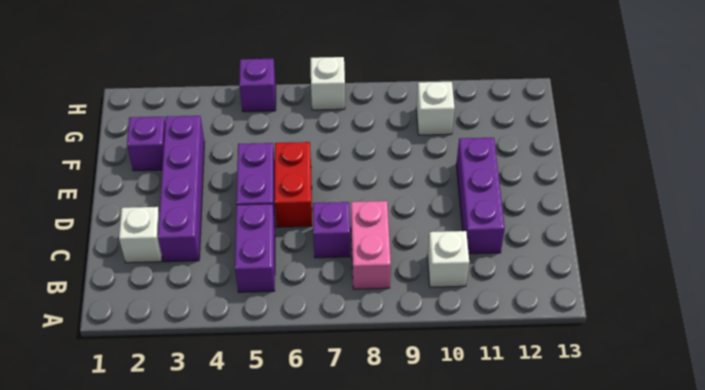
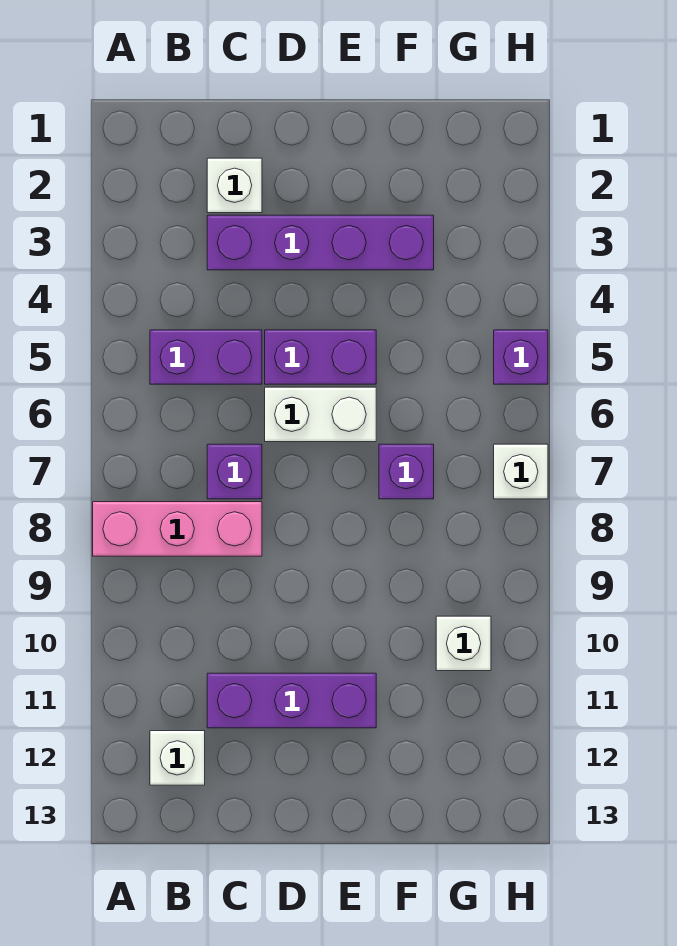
pink 1x2 brick [351,201,391,289] -> pink 1x3 brick [93,502,262,556]
white 1x1 brick [427,231,469,287] -> white 1x1 brick moved to [150,731,205,785]
red 1x2 brick [275,142,312,227] -> white 1x2 brick [265,387,376,442]
purple 1x1 brick [127,117,165,171] -> purple 1x1 brick moved to [379,444,434,499]

